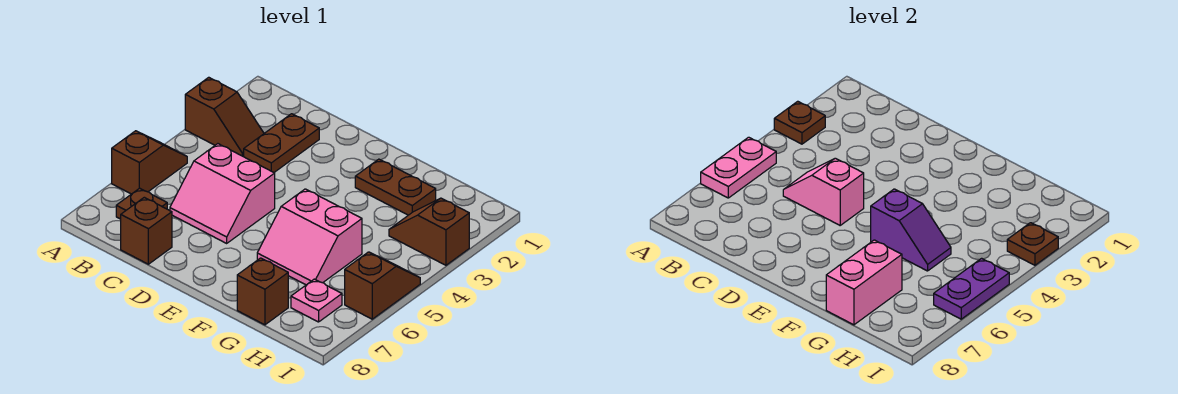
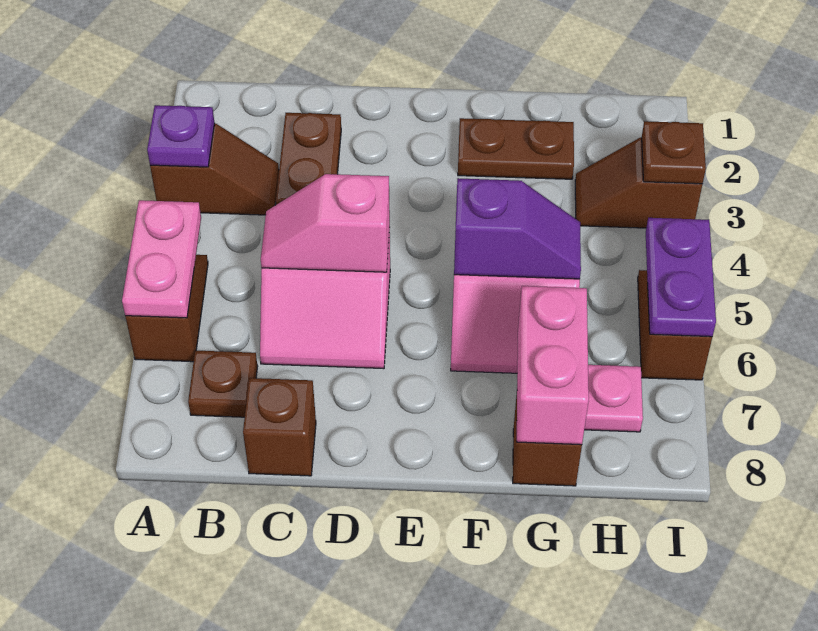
brown 1x1 plate [774,101,825,144] -> purple 1x1 plate [147,105,215,167]

